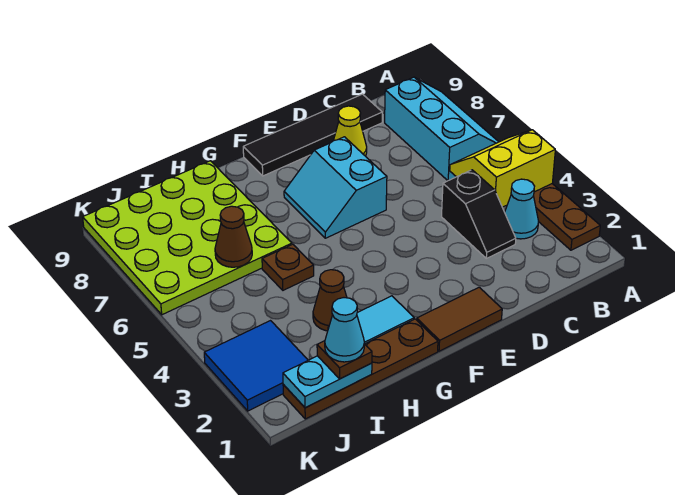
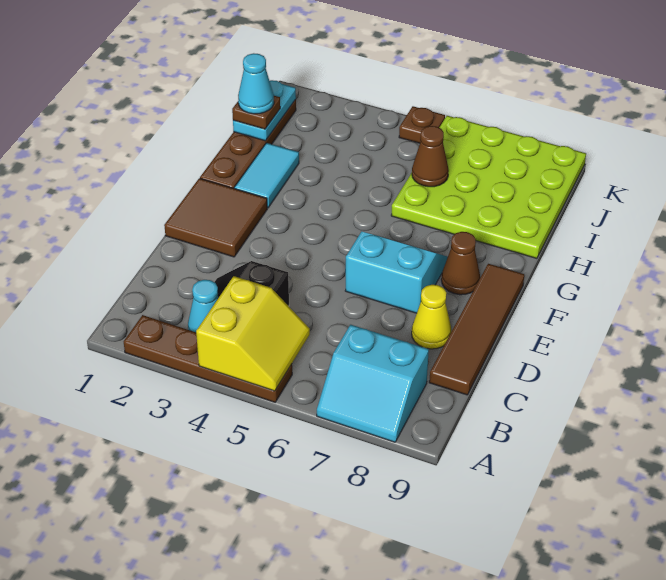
cyan 2x3 slope [385,77,498,181] -> cyan 2x2 slope [317,325,429,442]
black 1x4 tile [243,94,382,176] -> brown 1x4 tile [429,264,524,395]
brown 1x2 tile [417,287,502,351] -> brown 2x2 tile [164,178,267,257]
brown 1x1 cone [313,270,347,331] -> brown 1x1 cone moved to [441,232,480,295]
brown 1x1 plate [262,244,314,290] -> brown 1x1 plate moved to [399,106,445,143]
blue 2x2 tile [204,321,308,411] -> none

